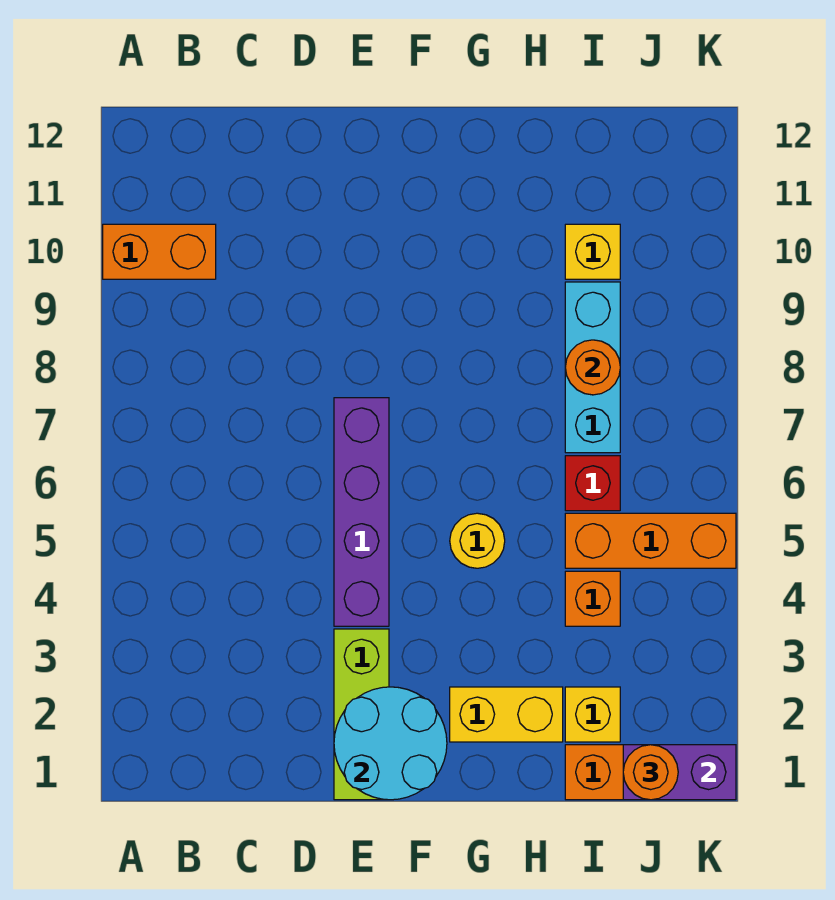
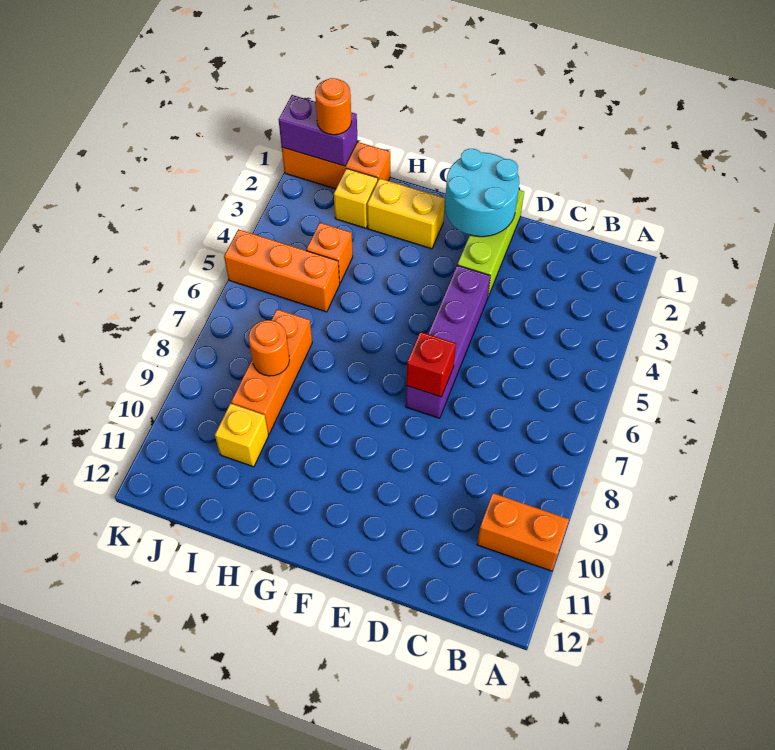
yellow 1x1 round brick [450,513,505,568] -> none
red 1x1 brick [565,456,620,511] -> red 1x1 brick moved to [406,332,456,397]
cyan 1x3 brick [565,282,620,453] -> orange 1x3 brick [231,309,312,434]

